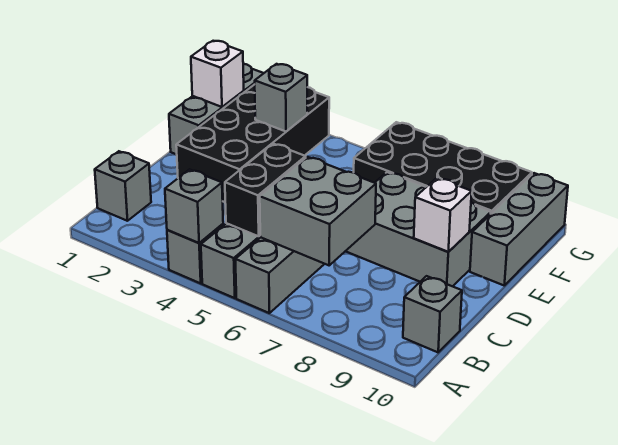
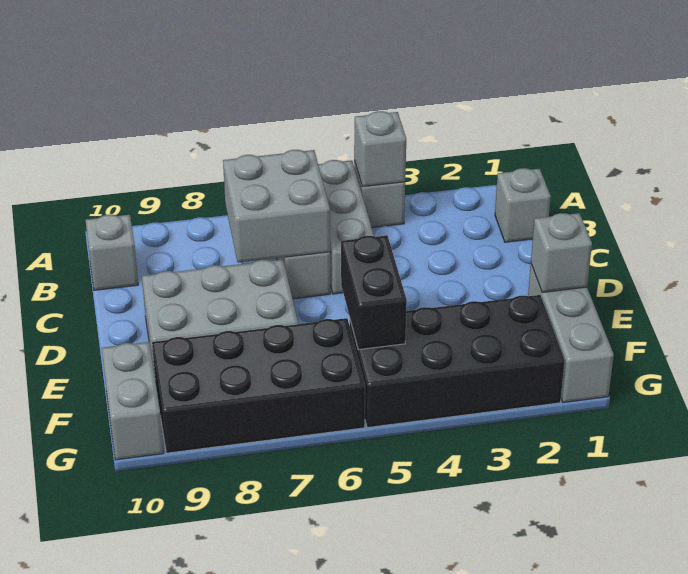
black 1x2 brick [225,144,306,236] -> black 1x2 brick moved to [341,236,407,350]
black 2x4 brick [176,84,329,202] -> black 2x4 brick turned to [350,295,565,428]
white 1x1 brick [414,178,472,252] -> none
grey 1x3 brick [470,173,568,285] -> grey 1x2 brick [102,342,164,460]
white 1x1 brick [191,41,244,107] -> none
grey 1x1 brick [255,64,307,131] -> grey 1x1 brick moved to [531,213,592,292]

